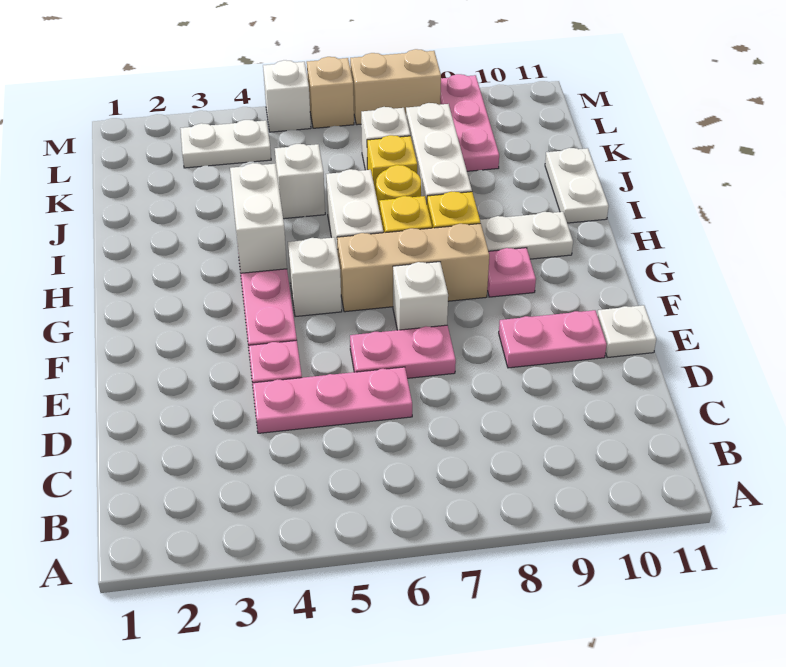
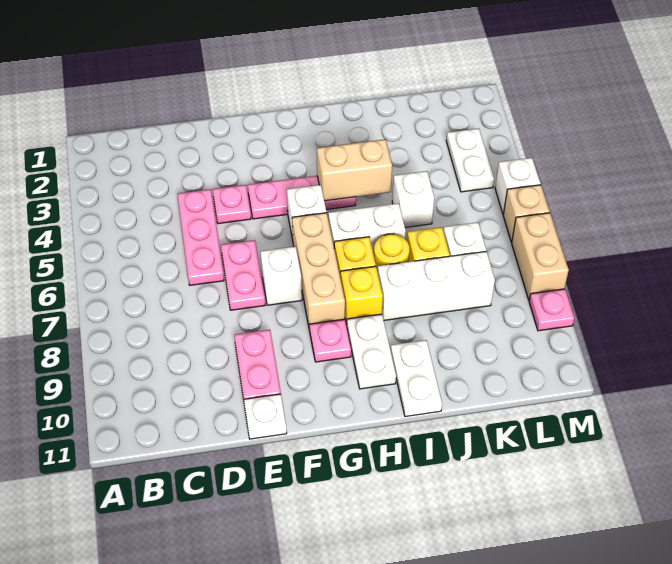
white 1x2 brick [230,163,287,273] -> tan 1x2 brick [317,139,392,201]
white 1x2 plate [545,148,609,223] -> white 1x2 plate turned to [391,340,442,417]
pink 1x3 plate [440,74,499,171] -> pink 1x1 plate [529,289,574,331]

